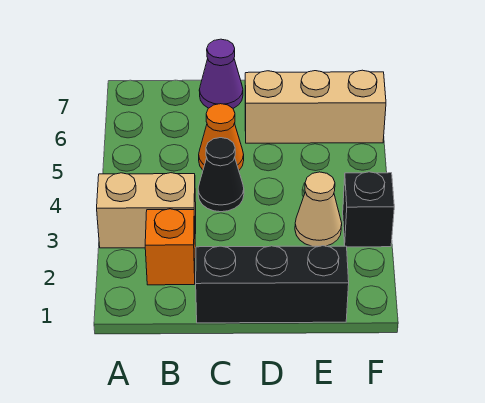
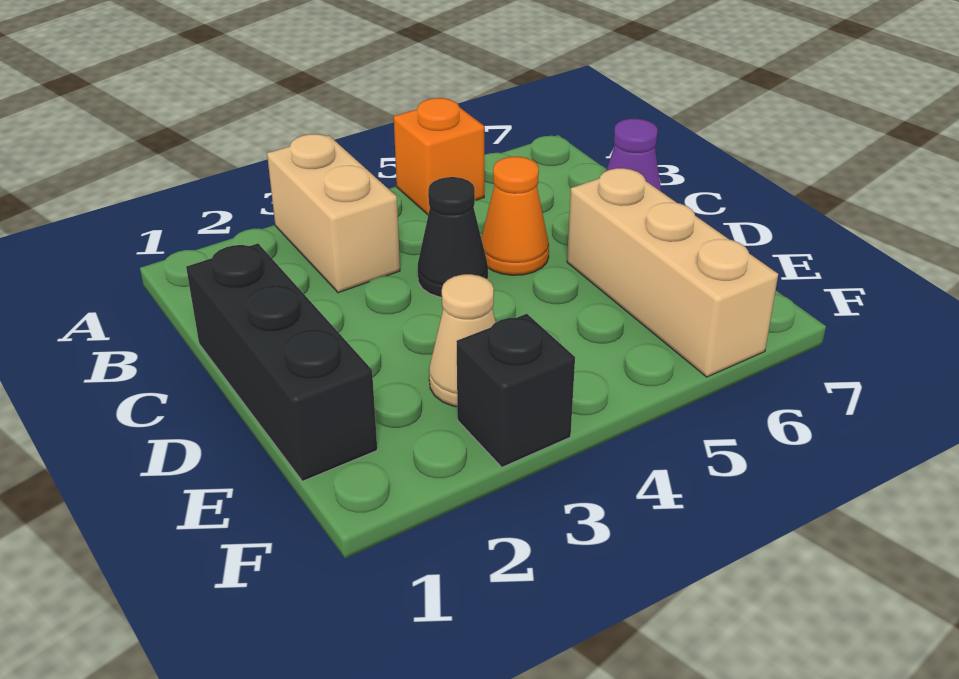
orange 1x1 brick [145,209,195,285] -> orange 1x1 brick moved to [394,98,484,215]

